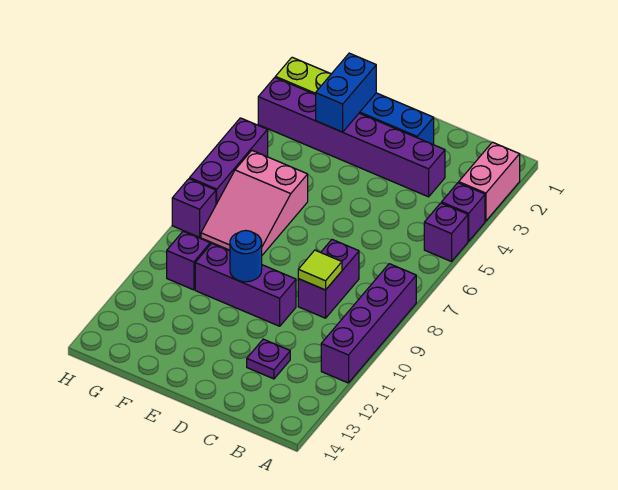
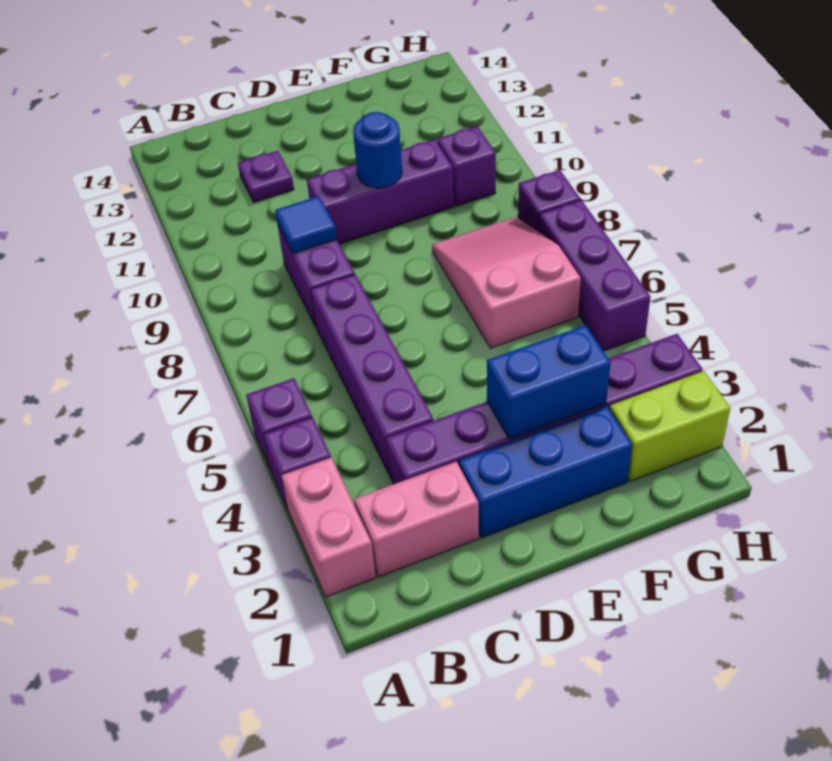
purple 1x4 brick [321,264,416,383] -> purple 1x4 brick moved to [311,275,433,473]
none -> pink 1x2 brick [354,462,479,577]
lime 1x1 tile [298,250,342,290] -> blue 1x1 tile [275,196,337,254]
blue 1x2 brick [316,53,376,132] -> blue 1x2 brick turned to [487,325,611,439]

